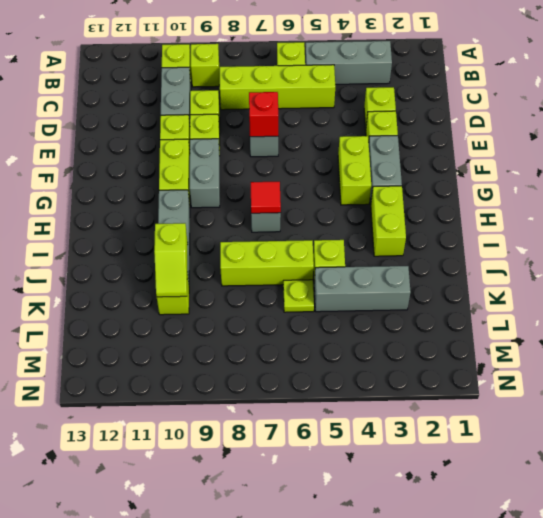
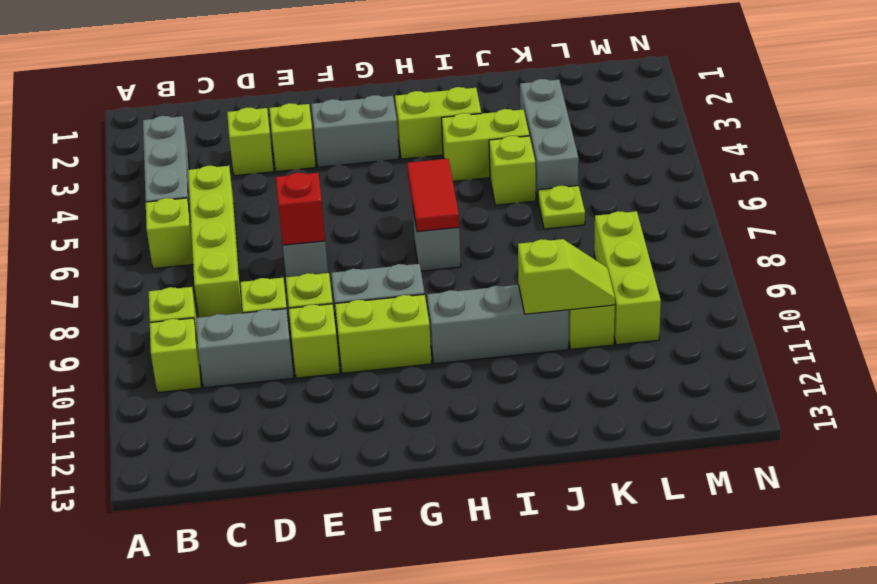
lime 1x2 brick [338,136,371,205] -> lime 1x2 brick moved to [441,109,529,181]
red 1x1 tile [251,182,281,213] -> red 1x2 tile [407,159,459,232]
lime 1x3 brick [220,240,314,286] -> lime 1x3 brick moved to [594,211,661,345]

